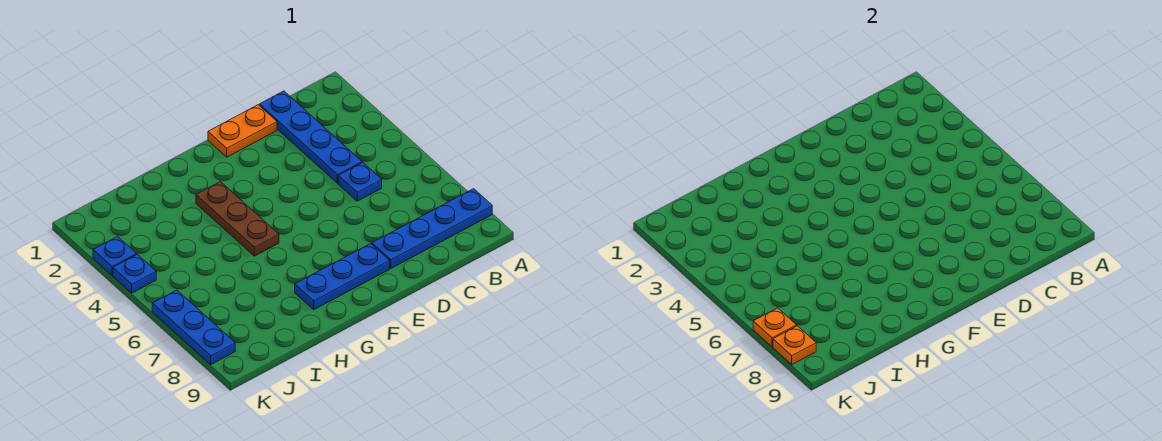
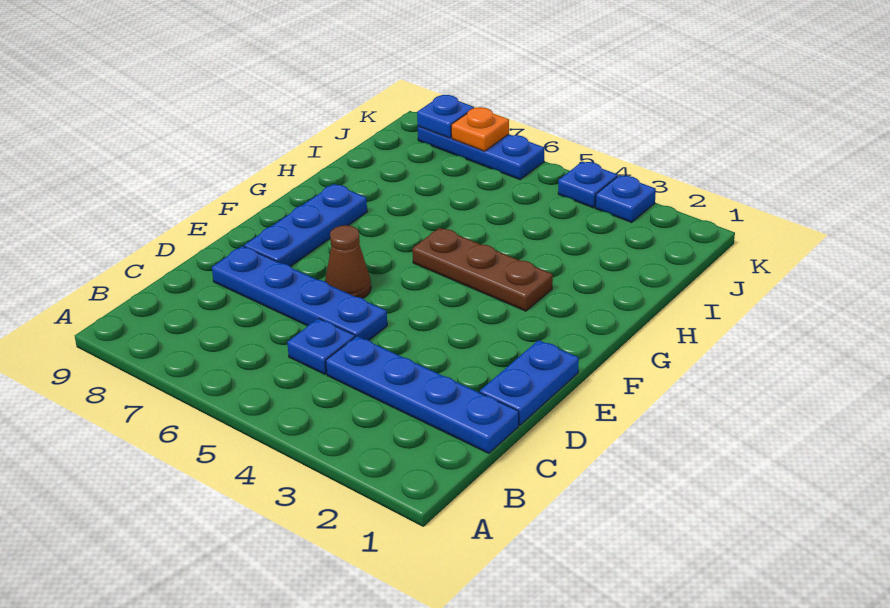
blue 1x4 plate [372,189,492,268] -> blue 1x4 plate turned to [212,246,387,340]
orange 1x2 plate [208,105,277,157] -> blue 1x2 plate [479,340,579,425]
none -> brown 1x1 cone [325,225,371,298]
orange 1x1 plate [773,326,816,364] -> blue 1x1 plate [417,95,474,138]

